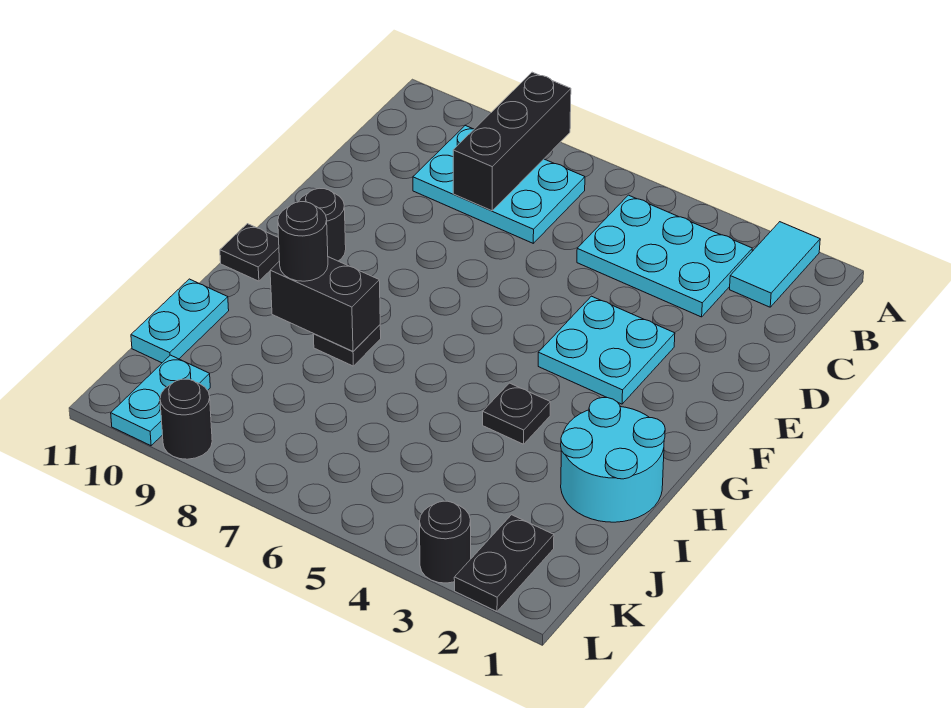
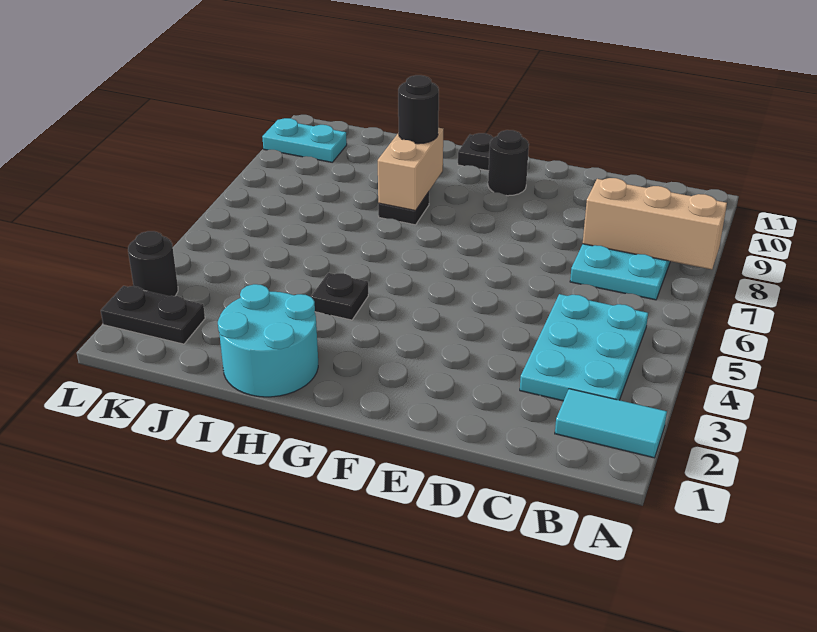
black 1x3 brick [453,72,571,211] -> tan 1x3 brick [583,178,727,269]
cyan 2x2 plate [538,296,675,404] -> none
black 1x2 brick [270,257,380,351] -> tan 1x2 brick [378,128,443,211]
cyan 1x2 plate [131,279,229,363] -> none
black 1x1 round brick [160,379,212,459] -> none

